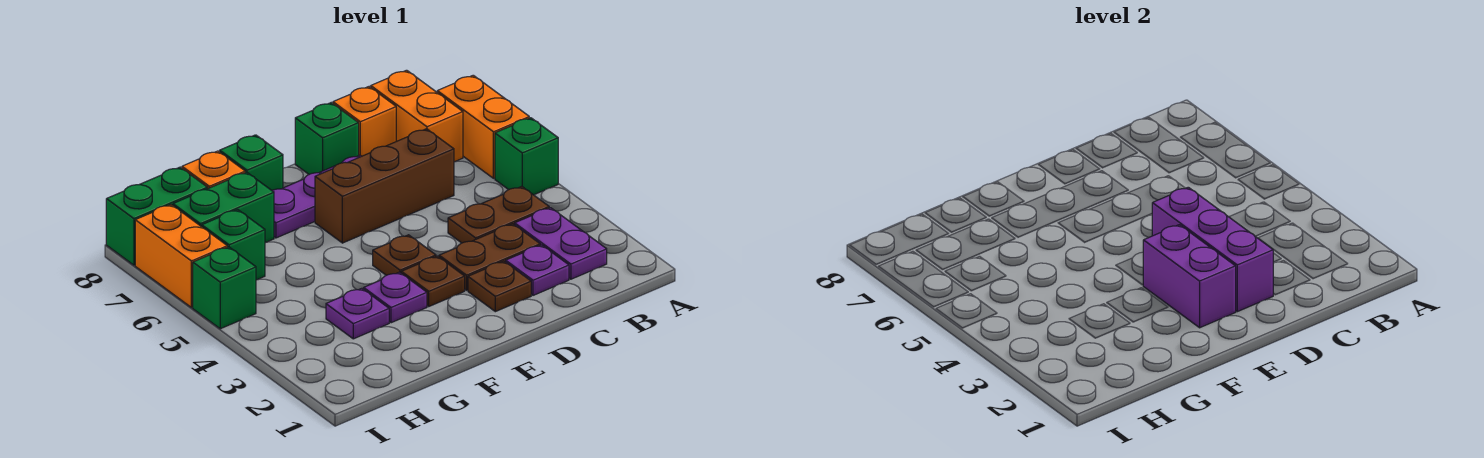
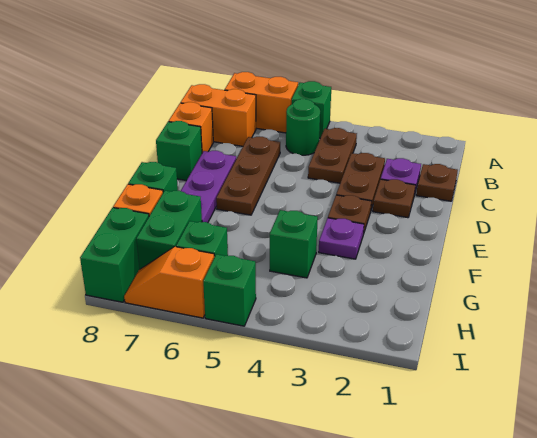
purple 1x2 plate [515,208,607,279] -> none
none -> green 1x1 round brick [286,99,320,155]
brown 1x3 brick [315,129,454,243] -> brown 1x3 plate [216,137,280,215]
purple 1x3 brick [1152,187,1273,312] -> none
purple 1x2 brick [1143,225,1236,328] -> none
brown 1x1 plate [373,235,436,275] -> brown 1x1 plate moved to [416,164,458,201]
purple 1x1 plate [326,288,389,339] -> none
none -> green 1x1 brick [270,210,318,278]
orange 1x2 brick [135,205,227,308] -> orange 1x2 slope [124,247,214,318]

